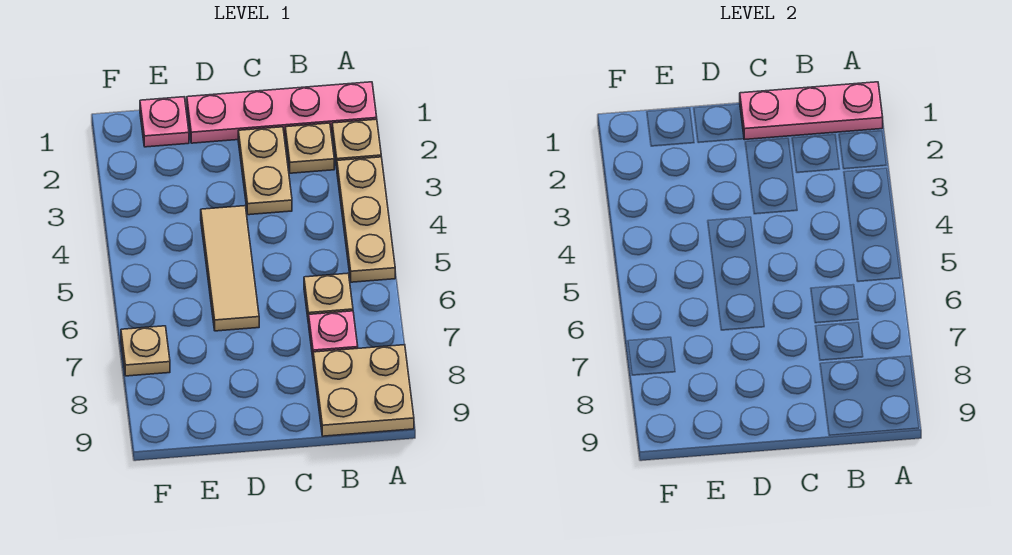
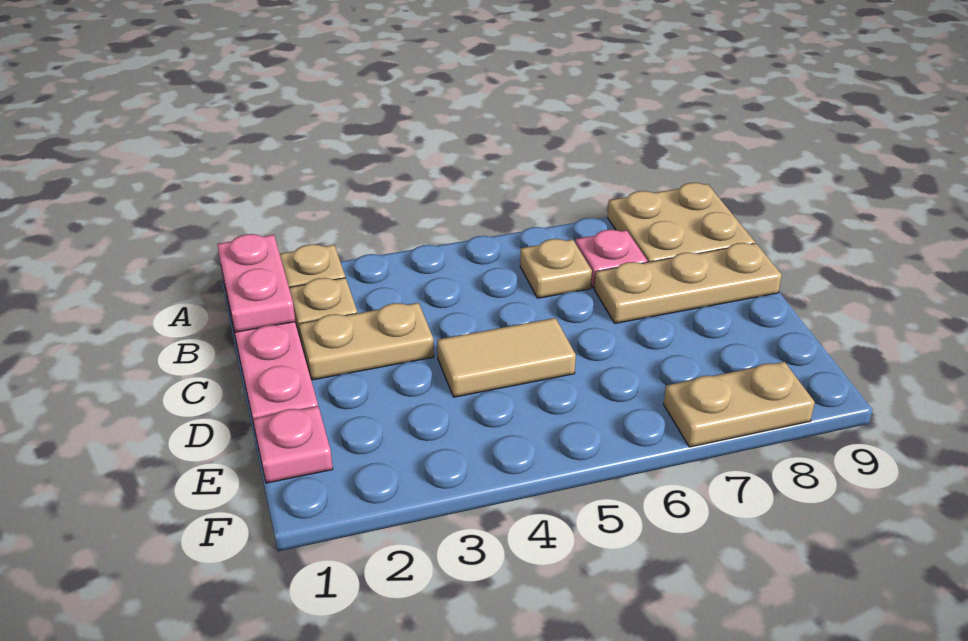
pink 1x3 plate [740,82,883,140] -> pink 1x2 plate [217,234,295,332]
tan 1x3 plate [337,157,395,282] -> tan 1x3 plate moved to [594,243,782,323]
tan 1x3 tile [201,206,259,331] -> tan 1x2 tile [437,318,576,397]
tan 1x1 plate [121,326,170,376] -> tan 1x2 plate [664,362,815,447]

